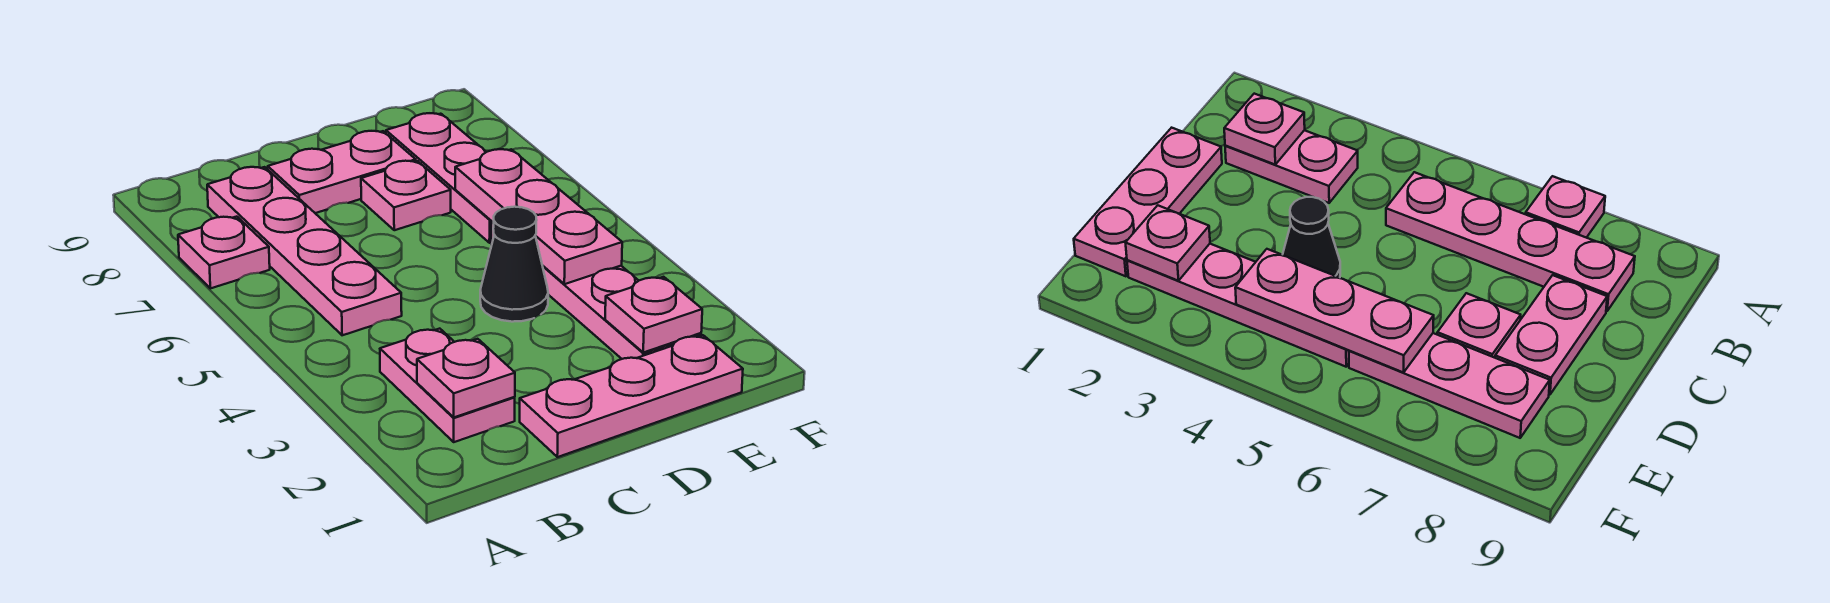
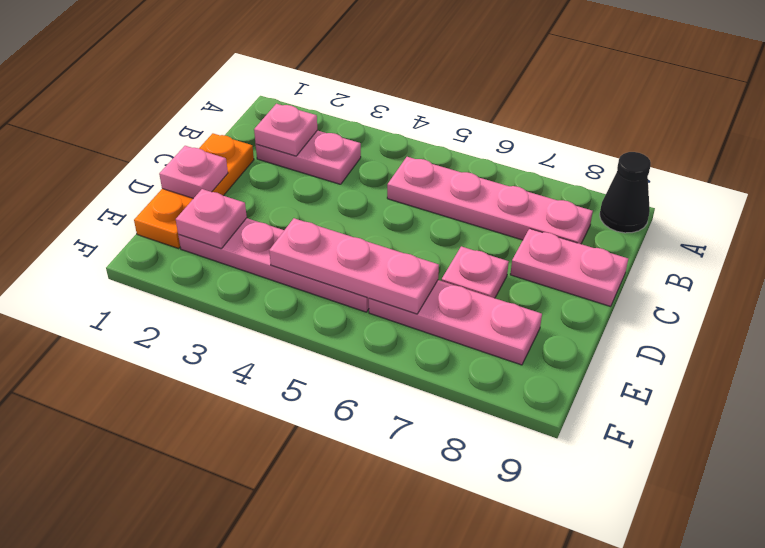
pink 1x1 plate [178,217,270,288] -> pink 1x1 plate moved to [159,146,228,198]
pink 1x3 plate [520,335,743,457] -> orange 1x3 plate [134,133,254,248]
pink 1x2 plate [268,131,416,213] -> pink 1x2 plate turned to [510,229,628,306]
black 1x1 cone [480,207,548,322] -> black 1x1 cone moved to [600,152,651,233]

